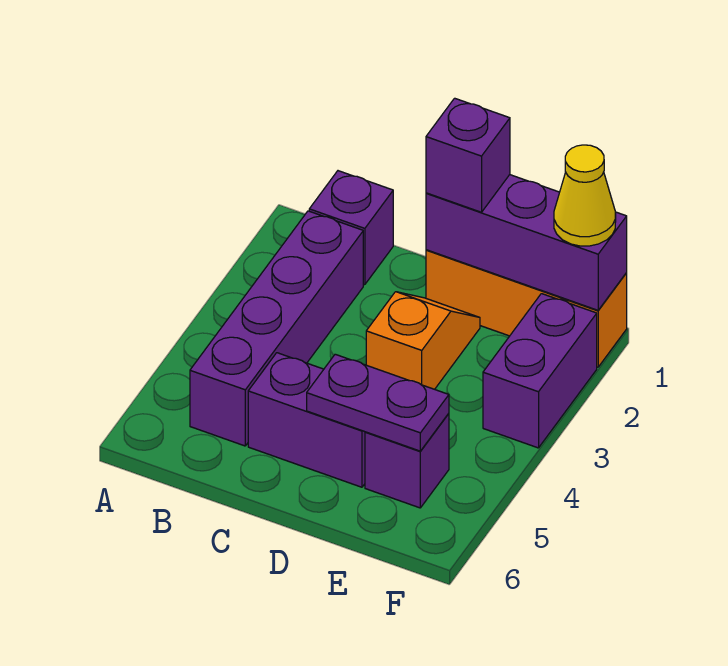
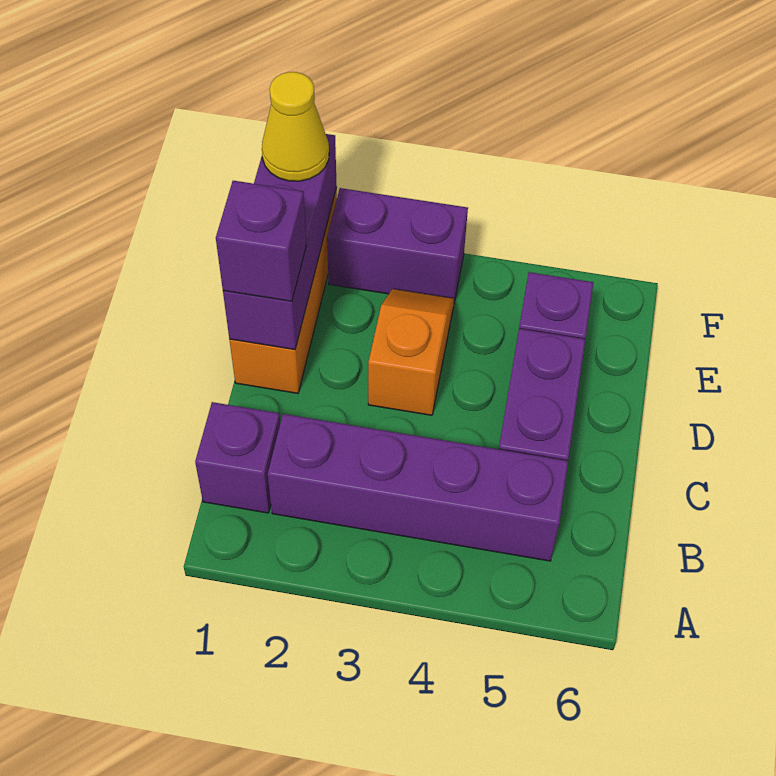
orange 1x2 slope [366,292,480,389] -> orange 1x2 slope turned to [368,289,454,415]
purple 1x2 plate [307,354,449,451] -> none

